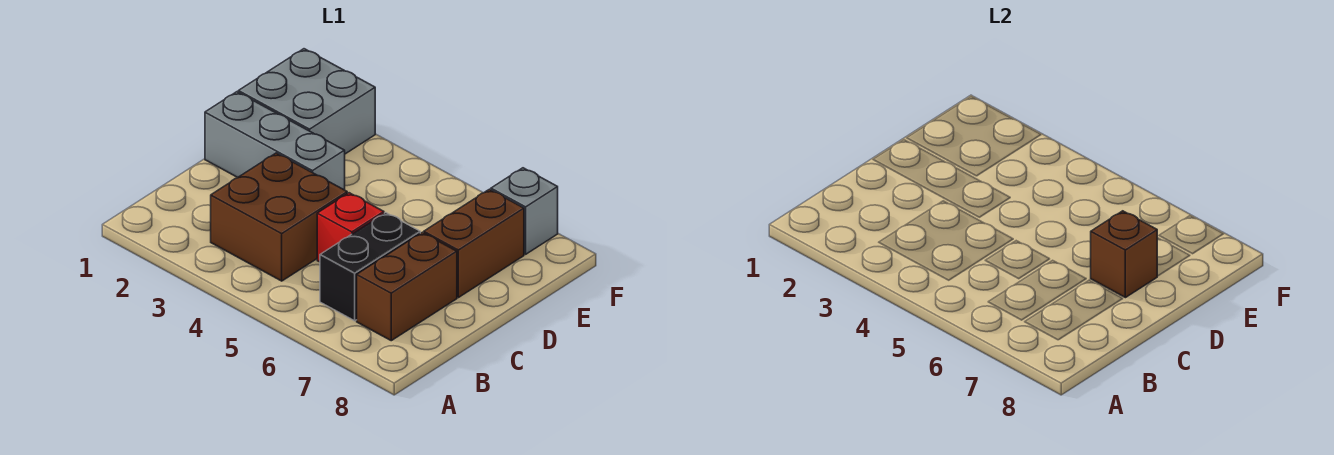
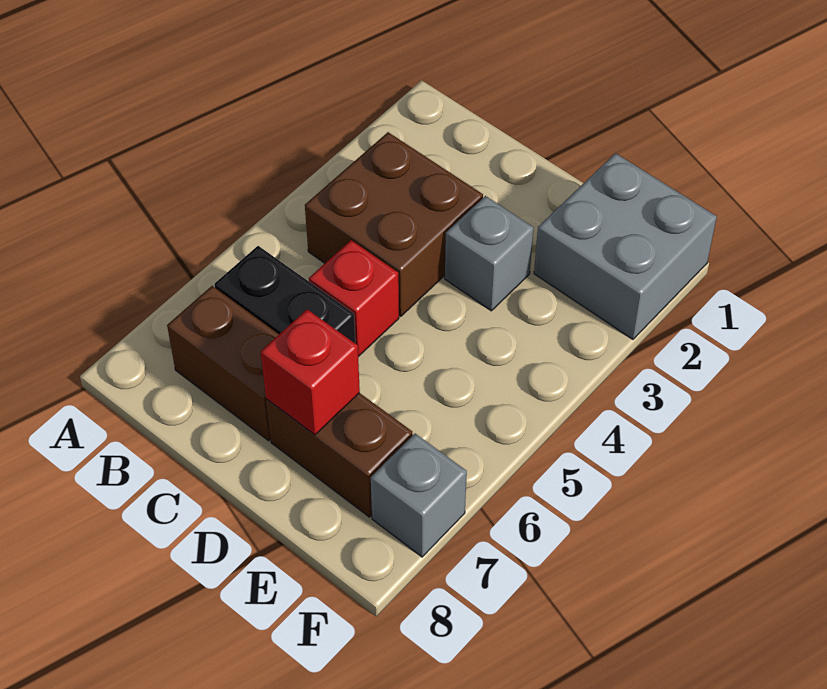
grey 1x3 brick [205,92,345,190] -> grey 1x1 brick [445,196,533,311]
brown 1x1 brick [1091,211,1157,298] -> red 1x1 brick [261,309,360,435]

